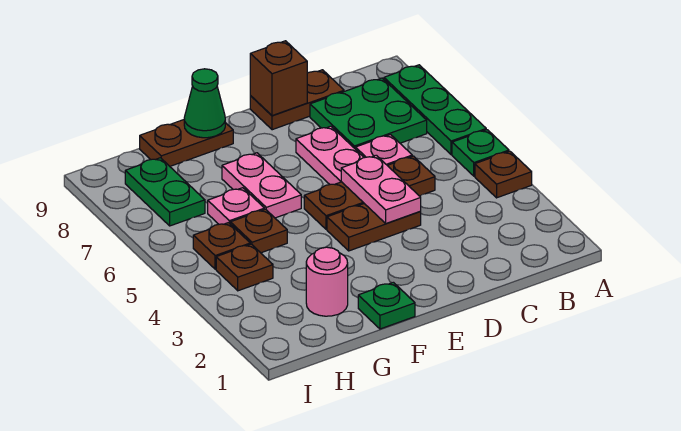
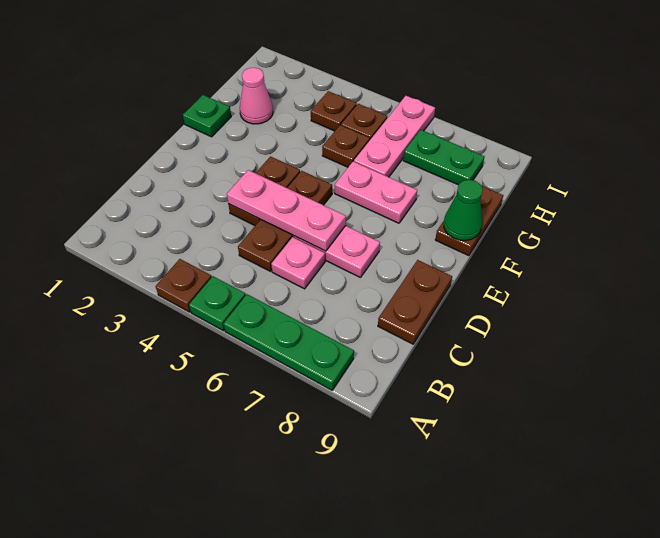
green 2x2 plate [310,78,427,149] -> none
pink 1x2 plate [341,155,421,223] -> pink 1x3 plate [227,170,346,251]
brown 1x1 brick [250,41,307,116] -> none
pink 1x1 round brick [306,247,348,316] -> pink 1x1 cone [240,68,273,124]
pink 1x1 plate [208,188,265,224] -> pink 1x3 plate [354,96,435,177]

